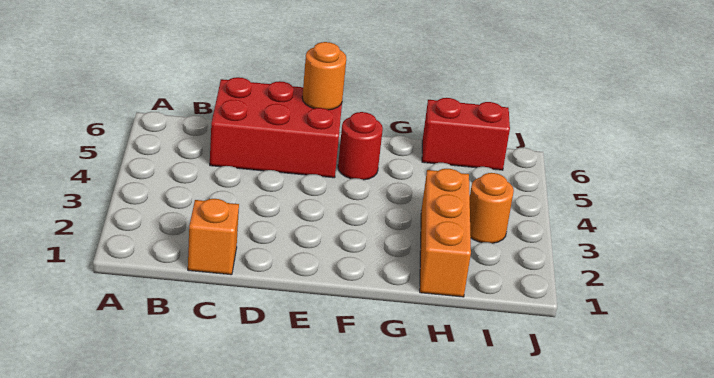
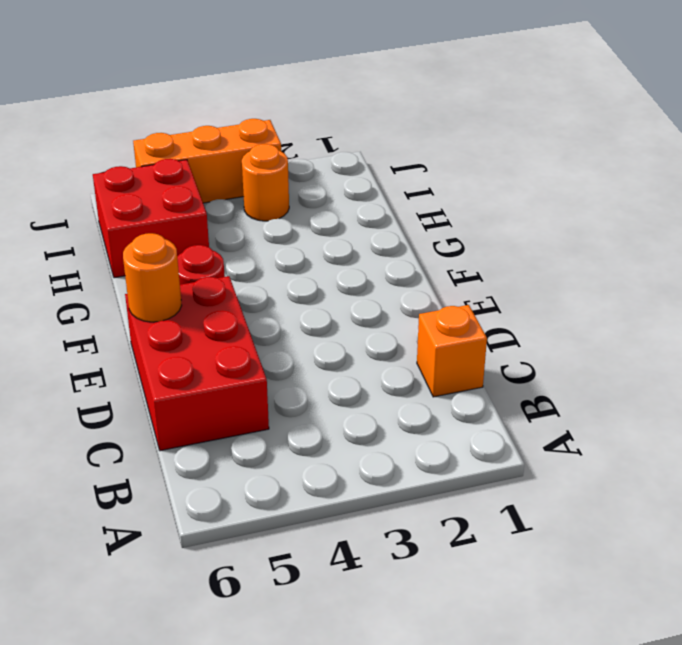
orange 1x3 brick [420,169,471,297] -> orange 1x3 brick moved to [133,119,281,203]
red 1x2 brick [422,98,510,170] -> red 2x2 brick [93,159,209,278]

